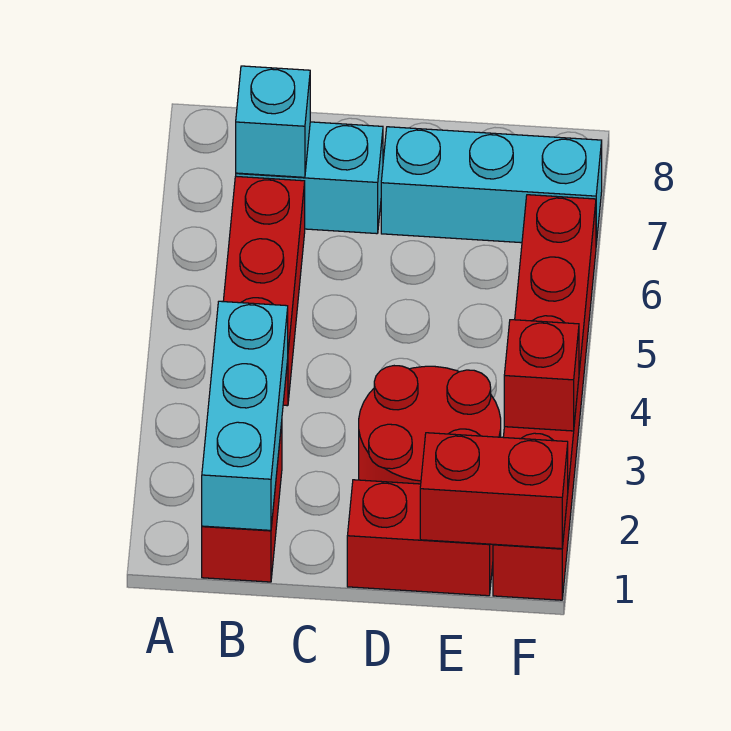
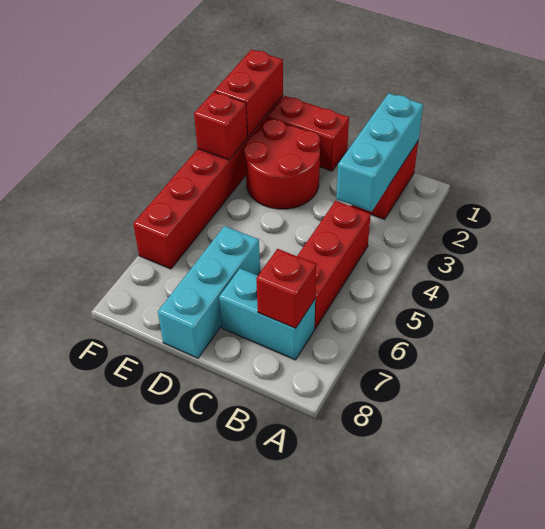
cyan 1x1 brick [236,66,310,177] -> red 1x1 brick [256,249,316,328]
cyan 1x3 brick [381,127,602,244] -> cyan 1x3 brick turned to [158,226,260,358]
red 1x2 brick [420,433,568,549] -> red 1x2 brick turned to [214,50,283,137]

